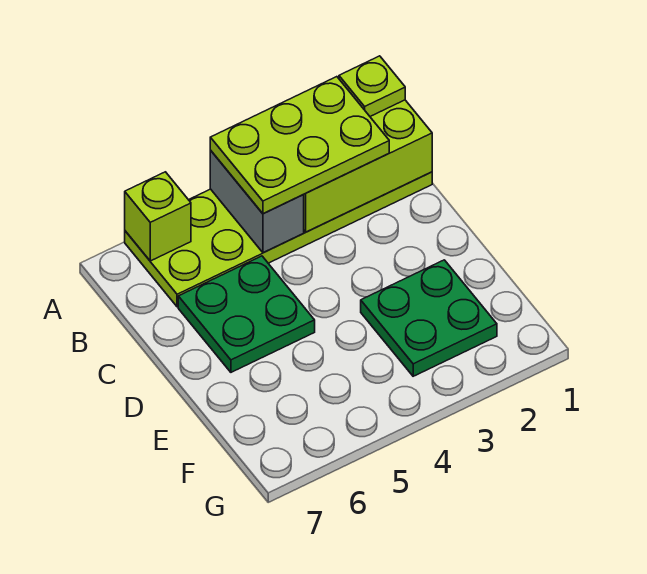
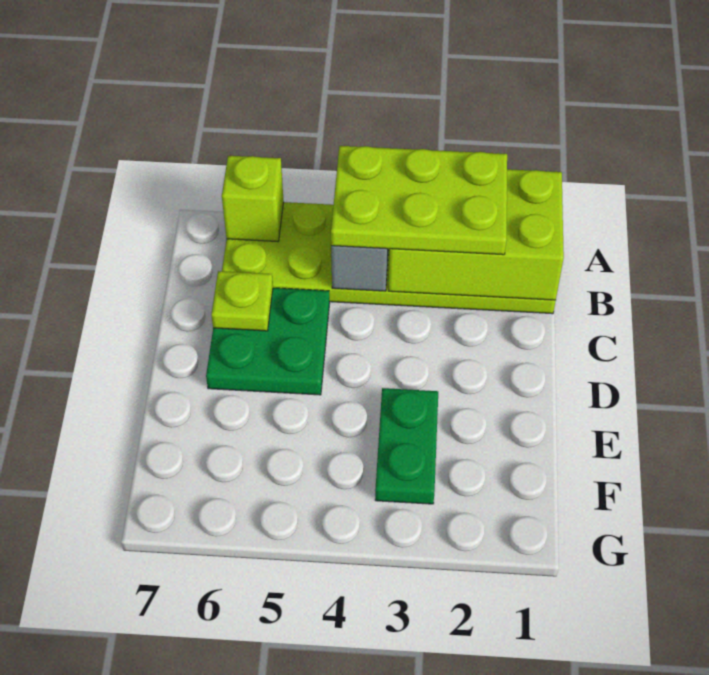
lime 1x1 plate [339,56,405,116] -> lime 1x1 plate moved to [211,271,273,331]
green 2x2 plate [361,260,497,376] -> green 1x2 plate [375,388,438,504]

